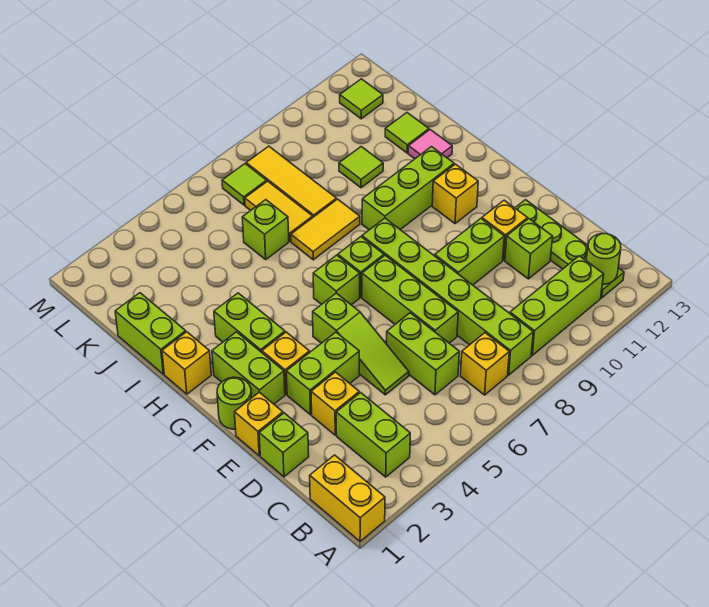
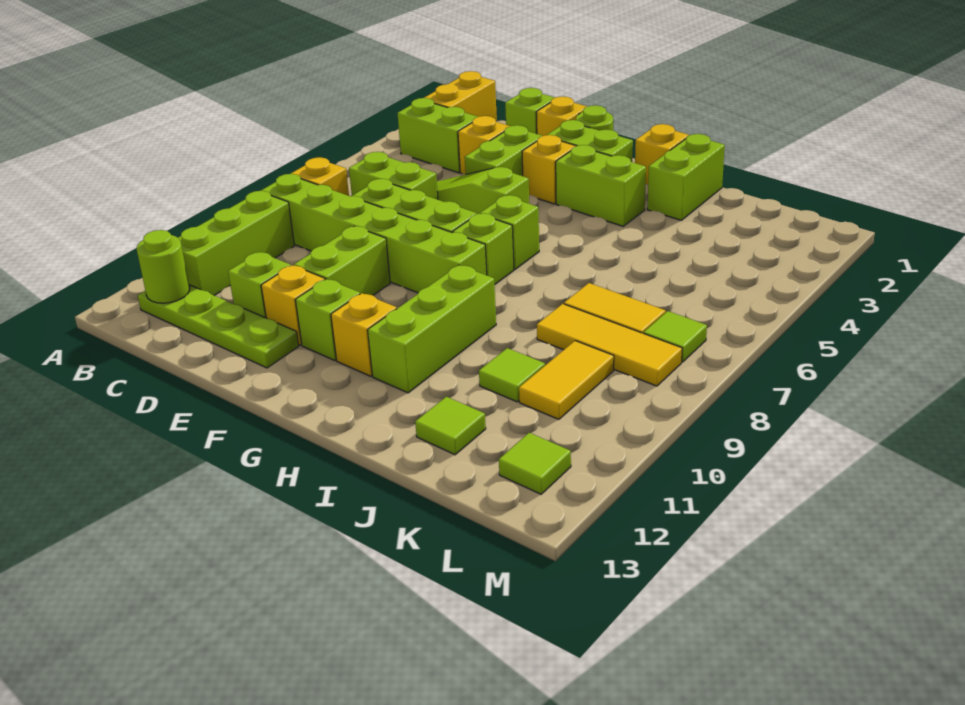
yellow 1x2 brick [310,455,385,542] -> yellow 1x2 brick turned to [424,71,497,121]
lime 1x2 brick [115,293,186,374] -> lime 1x2 brick turned to [647,134,725,220]
yellow 1x2 tile [291,199,360,260] -> yellow 1x2 tile moved to [519,341,614,419]
pink 1x1 tile [408,130,452,159] -> none
lime 1x1 brick [242,200,289,259] -> lime 1x1 brick moved to [295,279,360,360]

